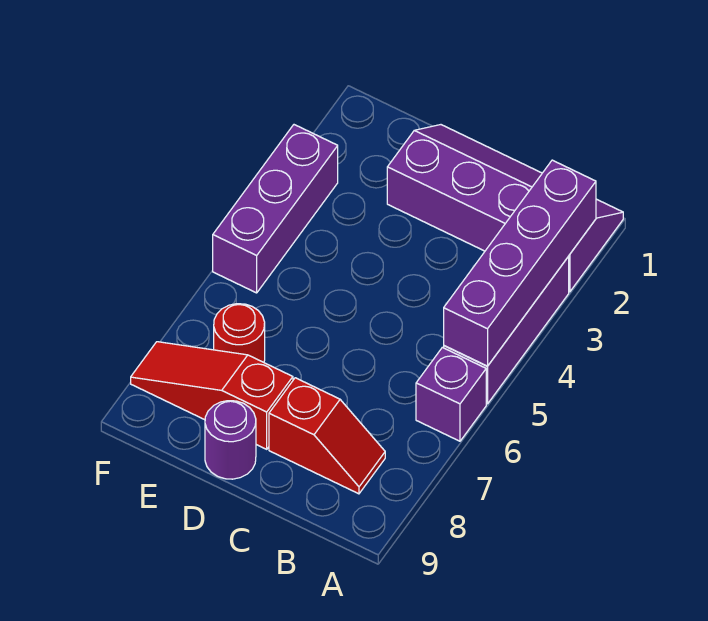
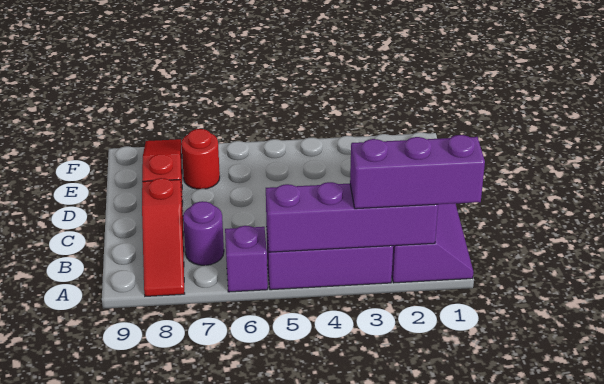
red 1x2 slope [269,378,385,494] -> red 1x3 slope [142,178,185,296]
purple 1x1 round brick [205,401,256,479] -> purple 1x1 round brick moved to [183,201,224,265]
purple 1x3 brick [213,125,338,293] -> purple 1x3 brick moved to [350,135,485,209]

